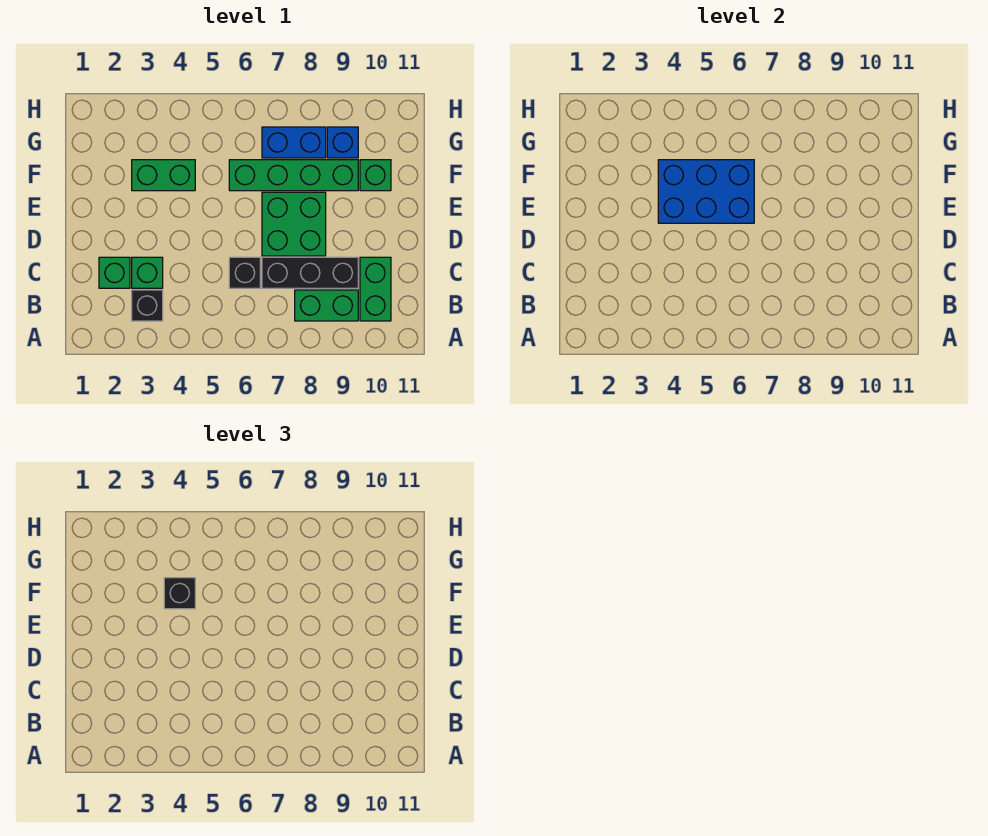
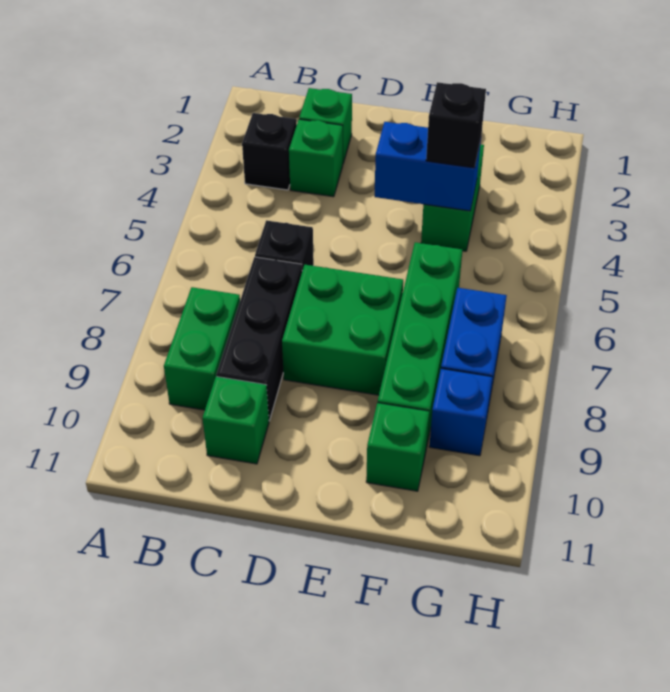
green 1x2 brick [360,257,391,321] -> green 1x1 brick [202,377,269,464]
blue 2x3 brick [658,160,754,223] -> blue 1x2 brick [375,122,481,211]

